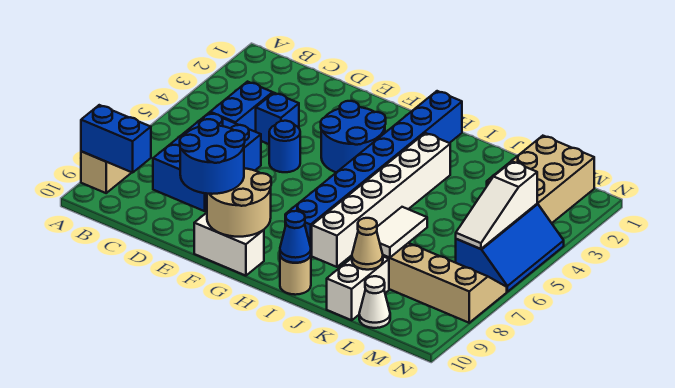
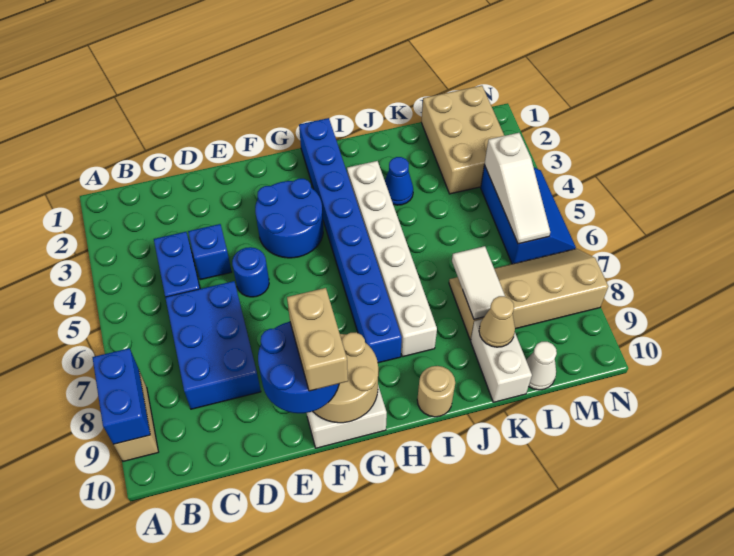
blue 1x2 brick [81,105,151,173] -> blue 1x2 brick turned to [92,348,150,444]
none -> tan 1x2 brick [287,288,348,391]
blue 1x1 cone [280,211,311,263] -> blue 1x1 cone moved to [385,157,413,205]

